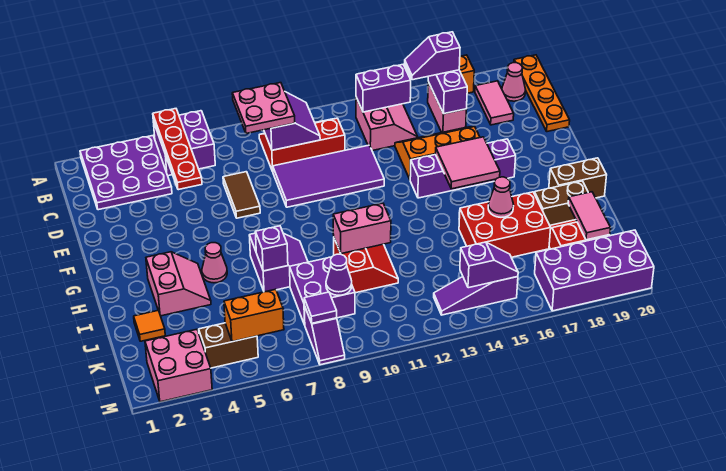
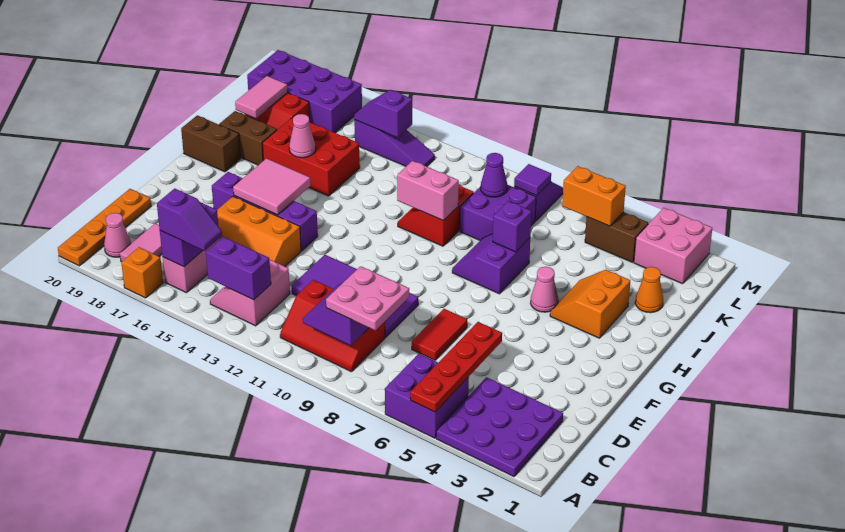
brown 1x2 tile [223,172,260,218] -> red 1x2 tile [412,309,467,360]
pink 2x2 slope [146,252,211,316] -> orange 2x2 slope [550,270,630,338]
orange 1x1 tile [134,310,165,341] -> orange 1x1 cone [635,267,663,313]

